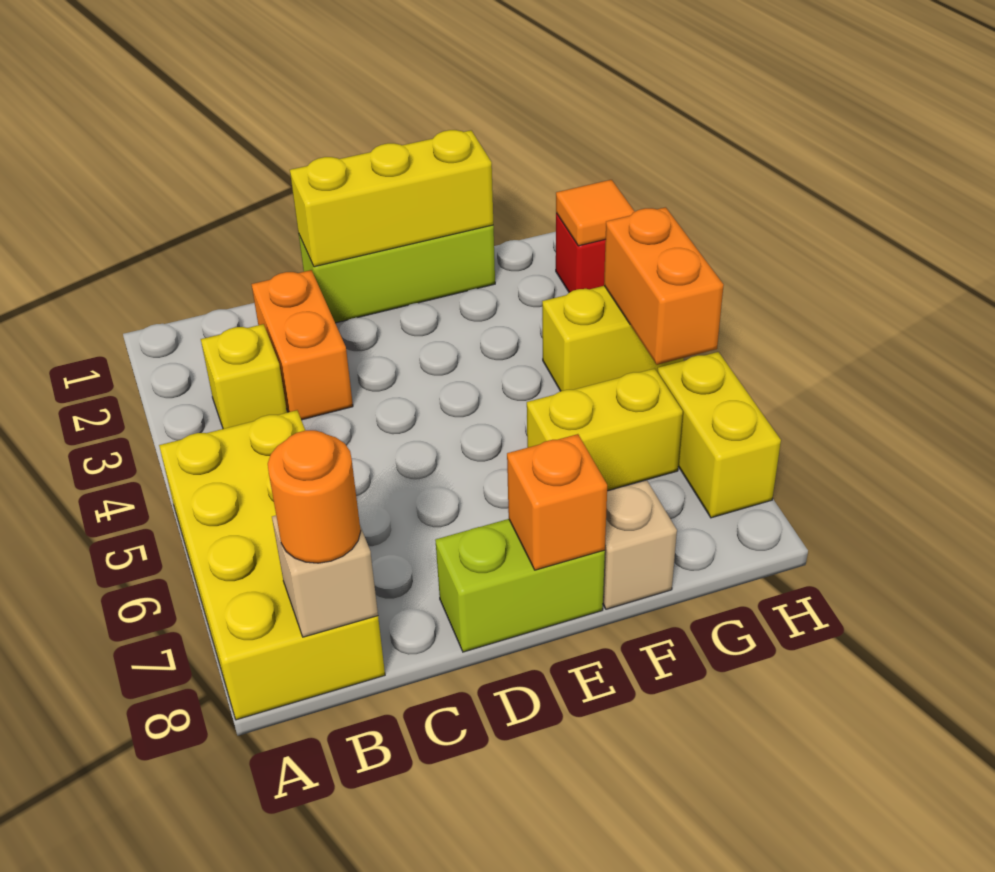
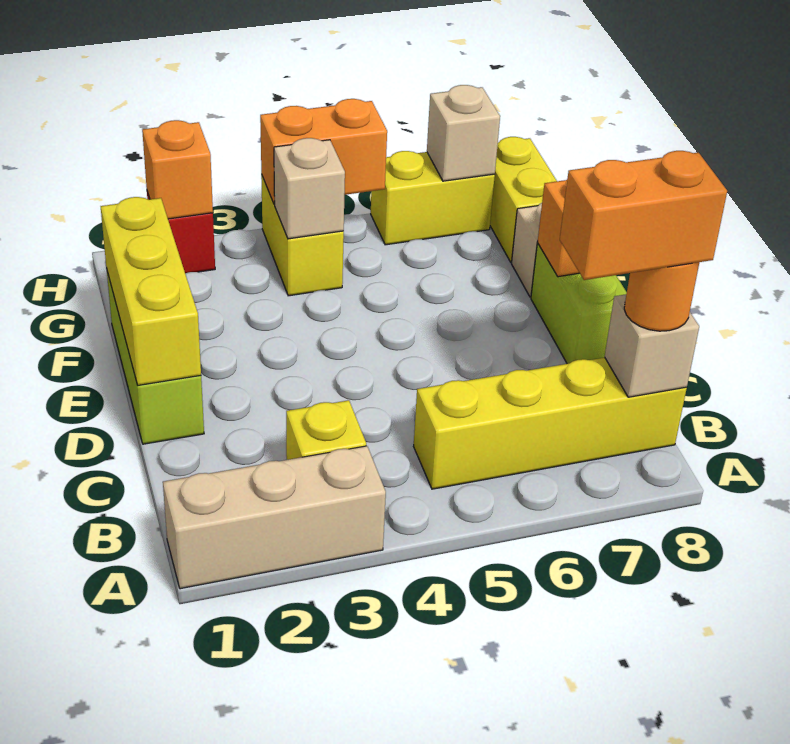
none -> tan 1x3 brick [163,446,386,589]
yellow 2x4 brick [159,410,385,720] -> yellow 1x4 brick [414,358,687,489]
orange 1x2 brick [251,270,353,420] -> orange 1x2 brick moved to [560,151,727,280]
yellow 1x2 brick [527,368,683,491] -> yellow 1x2 brick moved to [490,137,557,262]
none -> tan 1x1 brick [274,138,345,239]
orange 1x1 tile [556,180,635,246] -> orange 1x1 brick [142,120,213,219]
none -> tan 1x1 brick [427,85,500,181]

